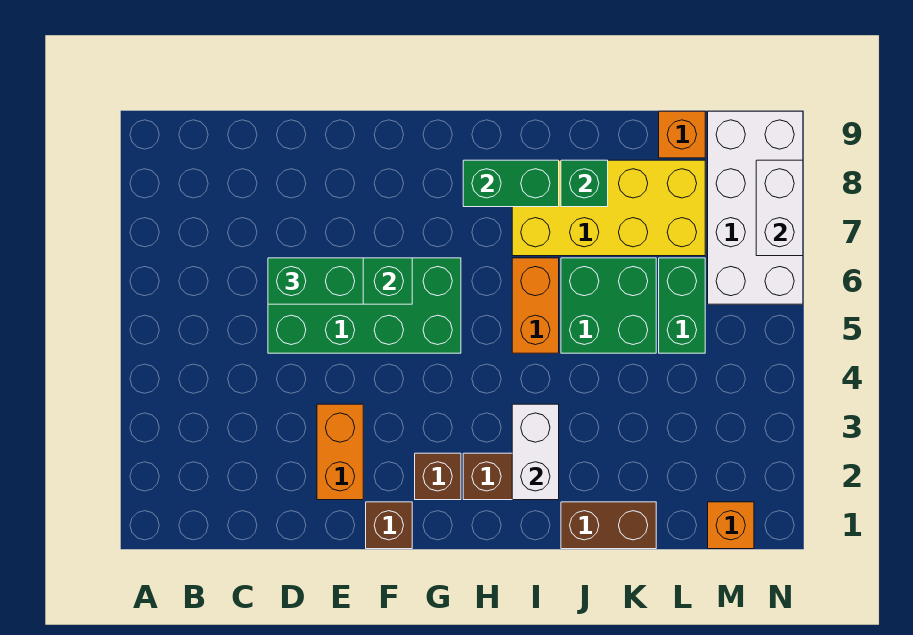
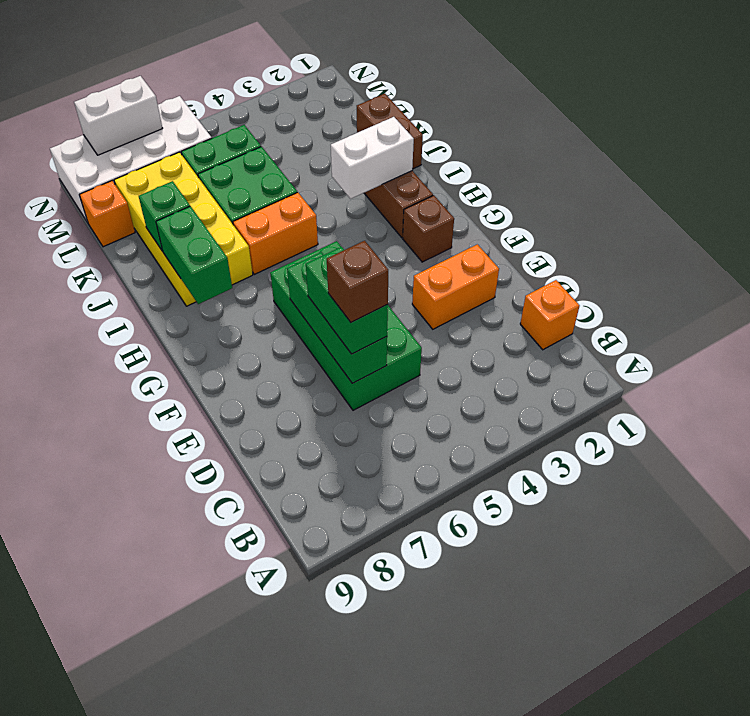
brown 1x1 brick [366,502,412,549] -> brown 1x1 brick moved to [327,241,388,322]
orange 1x1 brick [708,502,754,549] -> orange 1x1 brick moved to [520,280,579,350]

